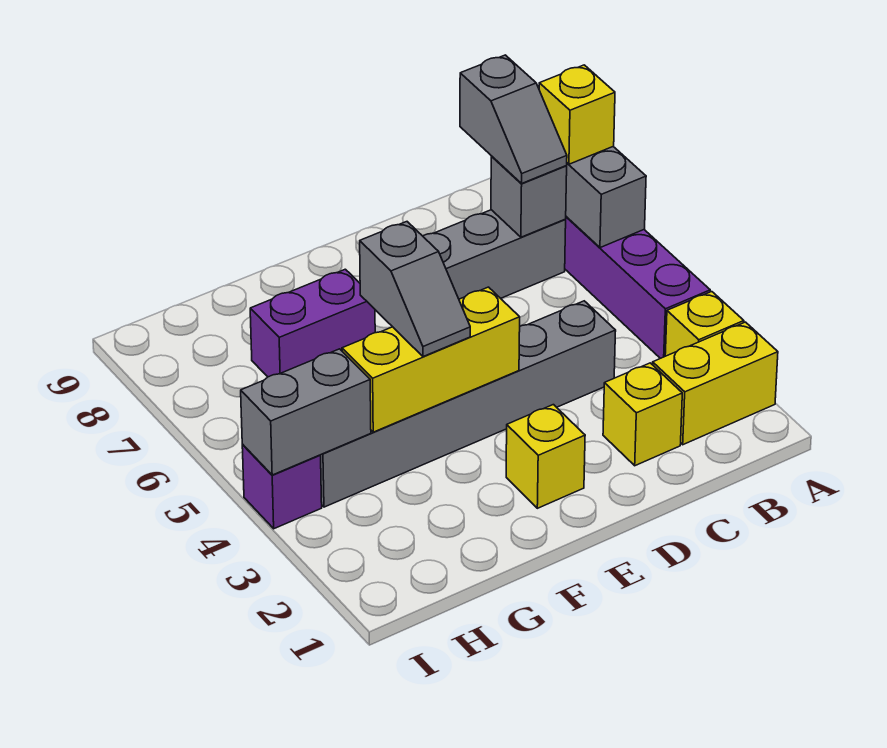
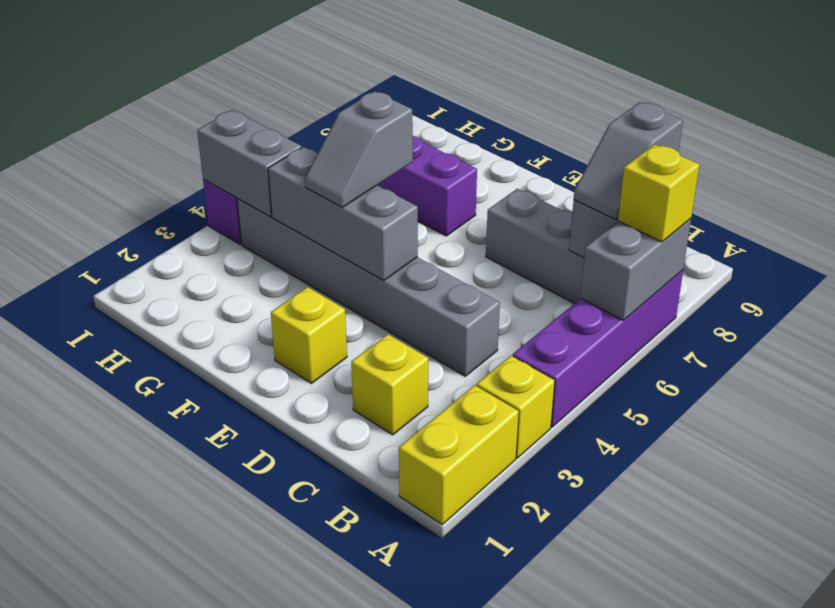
yellow 1x2 brick [653,322,778,445] -> yellow 1x2 brick turned to [399,385,519,524]
yellow 1x3 brick [342,287,520,432] -> grey 1x3 brick [268,147,418,280]

